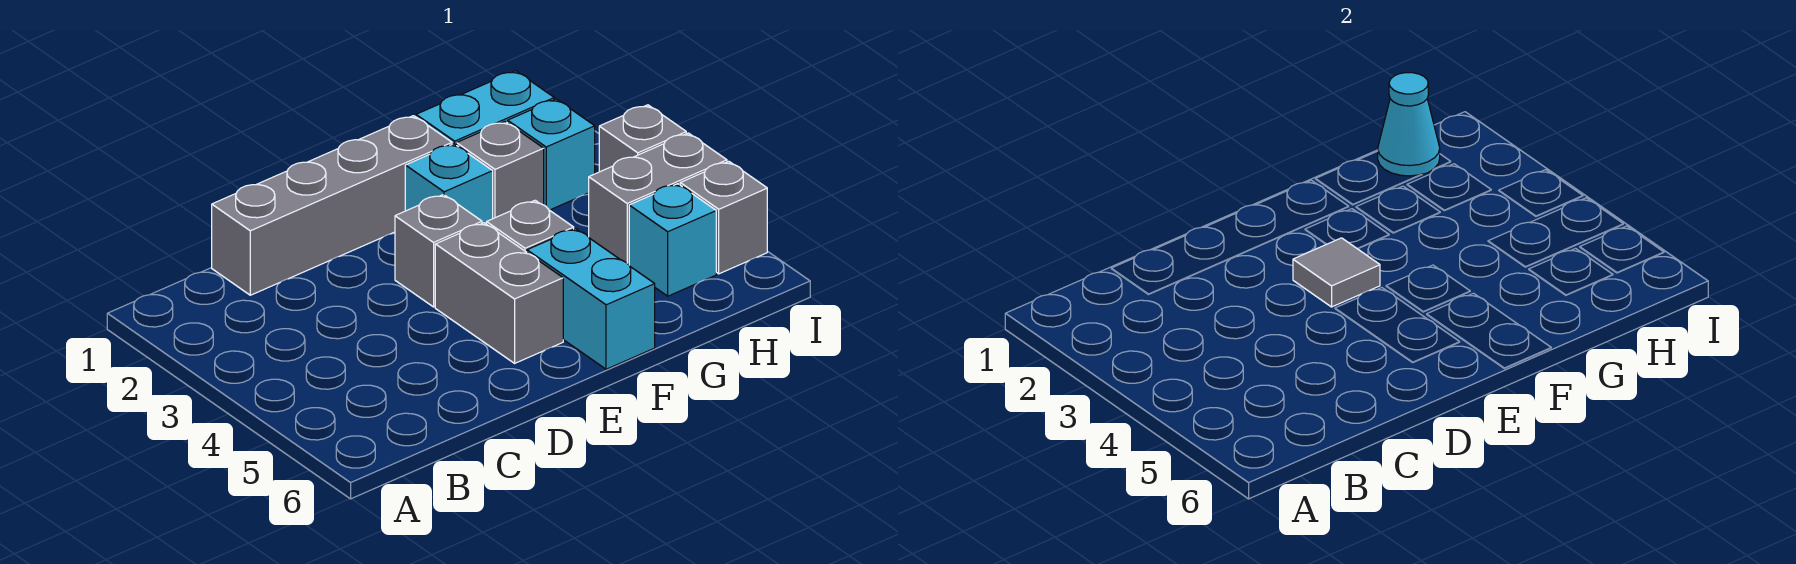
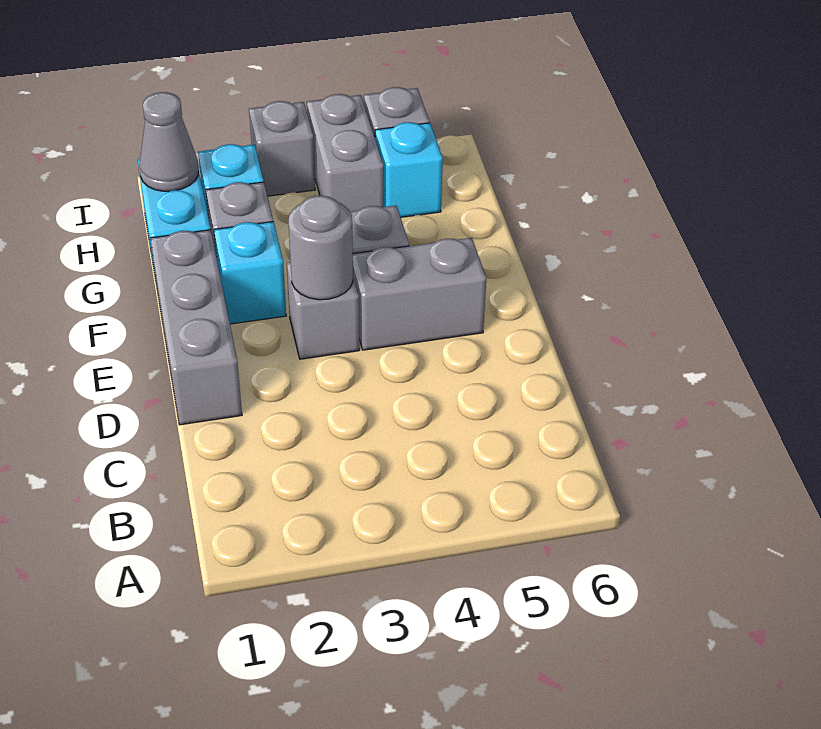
grey 1x4 brick [212,116,452,295] -> grey 1x3 brick [151,230,242,425]
grey 1x1 tile [1293,238,1380,307] -> grey 1x1 round brick [289,196,353,300]
cyan 1x2 brick [527,229,655,369] -> none
cyan 1x1 cone [1378,73,1440,176] -> grey 1x1 cone [139,92,199,191]

